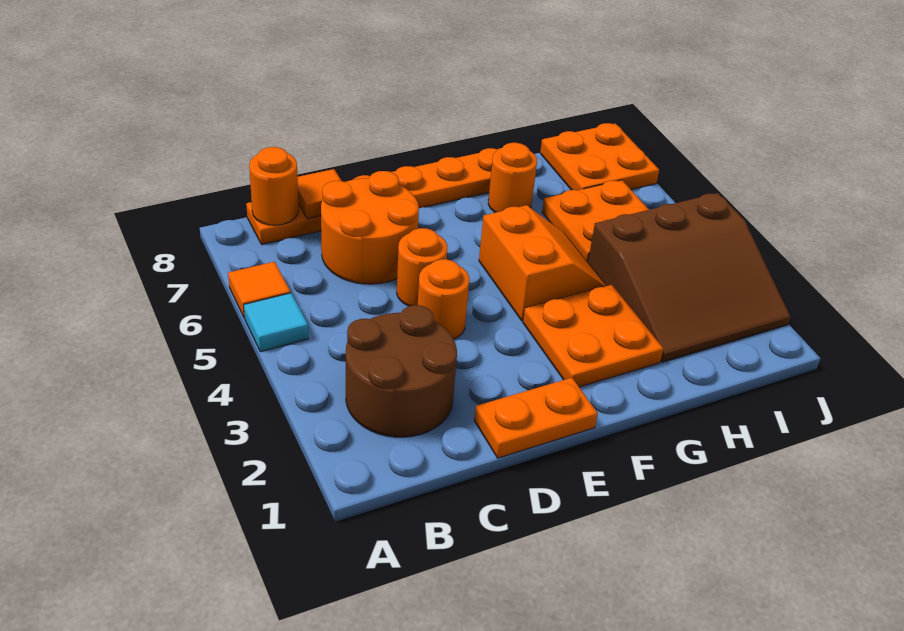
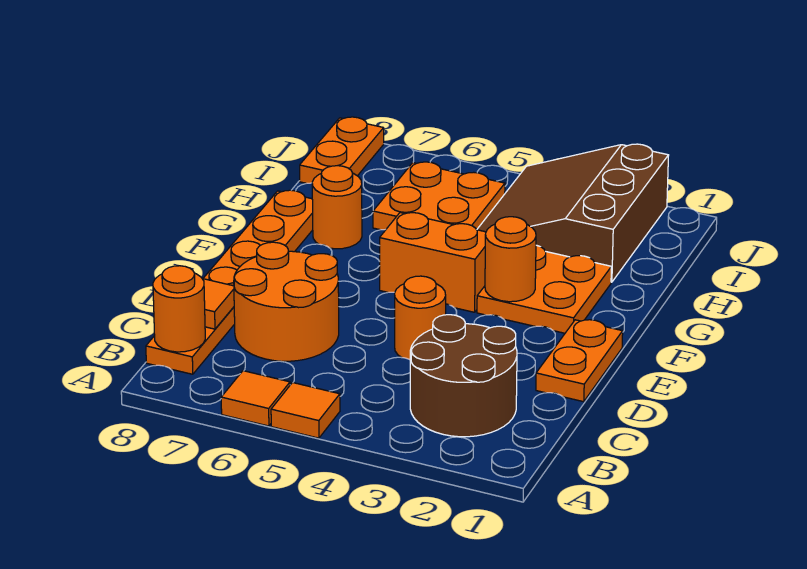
cyan 1x1 tile [244,293,308,352] -> orange 1x1 tile [271,383,340,438]
orange 1x1 round brick [397,228,447,306] -> orange 1x1 round brick moved to [485,217,536,302]
brown 3x3 slope [588,193,791,362] -> brown 3x3 slope turned to [477,144,669,282]
orange 2x2 plate [540,123,659,190] -> orange 1x2 plate [300,117,384,183]

